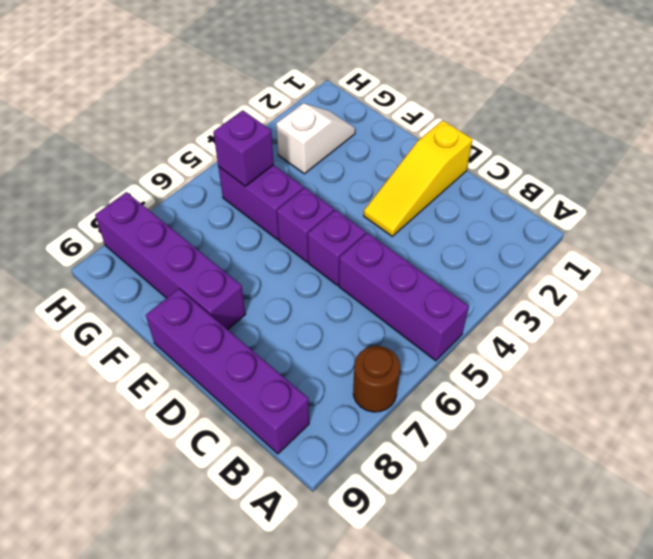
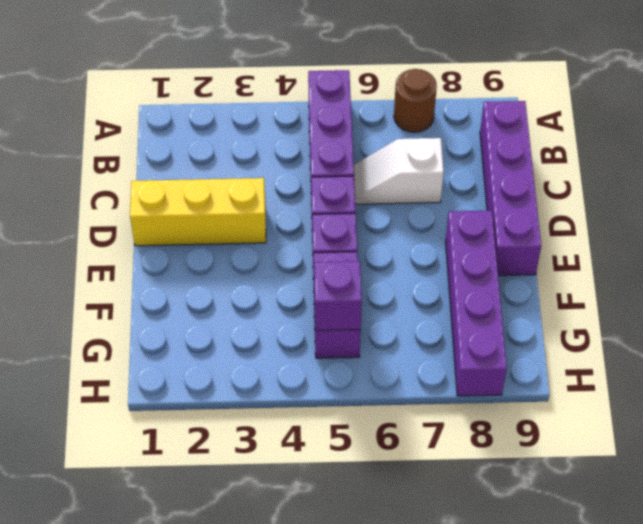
yellow 1x3 slope [364,120,472,236] -> yellow 1x3 brick [130,178,266,246]
white 1x2 slope [276,103,355,174] -> white 1x2 slope moved to [354,138,444,204]

